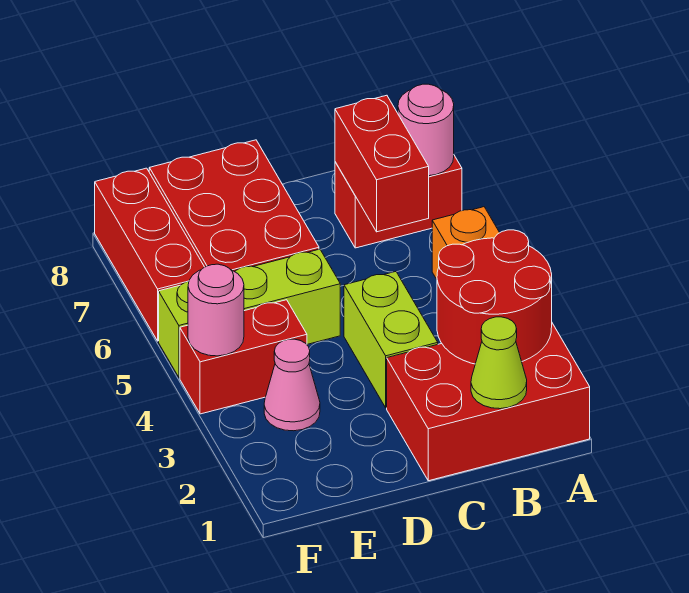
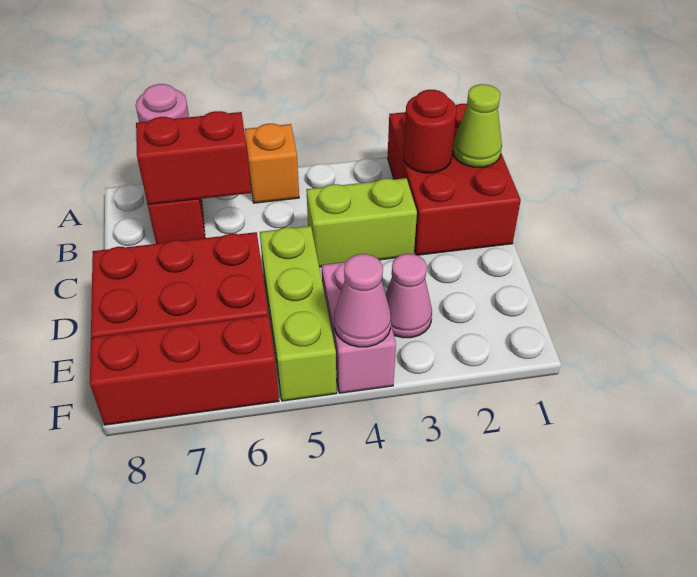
red 2x2 round brick [437,230,552,364] -> red 1x1 round brick [403,90,457,173]
red 1x2 brick [180,300,307,414] -> pink 1x2 brick [322,262,396,393]
pink 1x1 round brick [188,264,244,356] -> pink 1x1 cone [334,254,391,347]

